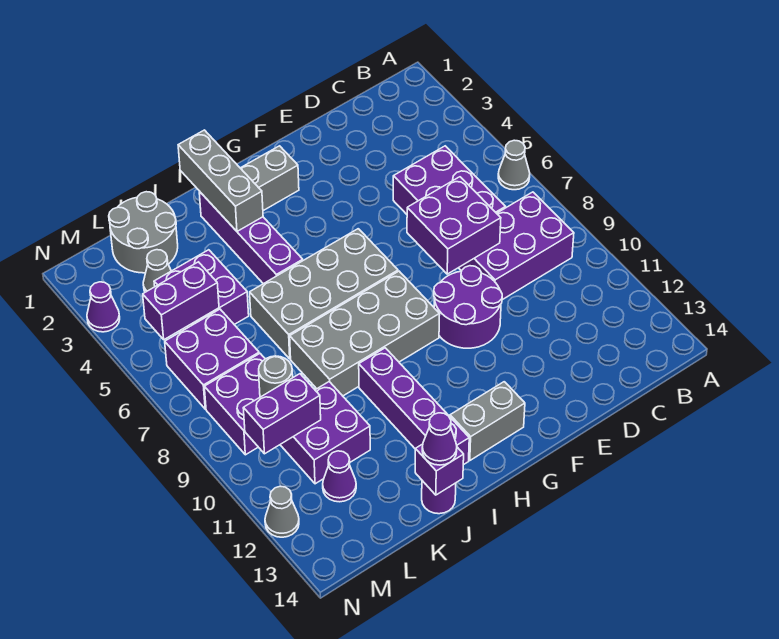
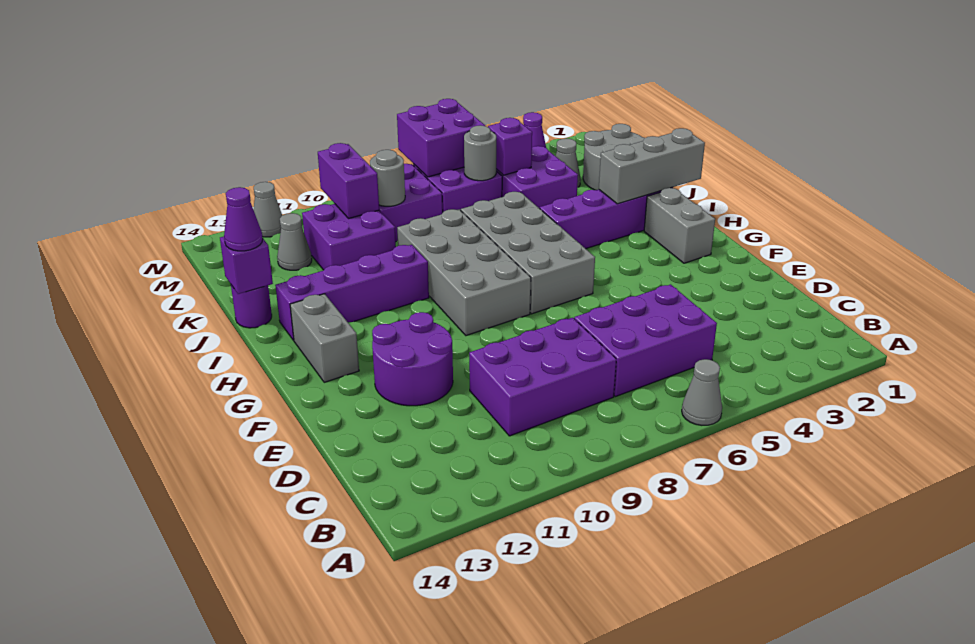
purple 2x3 brick [459,192,574,300] -> purple 2x3 brick turned to [469,318,616,436]
purple 2x2 brick [407,177,501,274] -> purple 2x2 brick moved to [397,99,485,177]
purple 2x2 round brick [434,266,502,348] -> purple 2x2 round brick moved to [372,312,453,406]
purple 1x2 brick [143,262,219,340] -> purple 1x1 brick [488,118,532,175]
none -> grey 1x1 round brick [464,125,496,181]
purple 1x1 cone [323,451,356,502] -> grey 1x1 cone [277,213,312,270]

